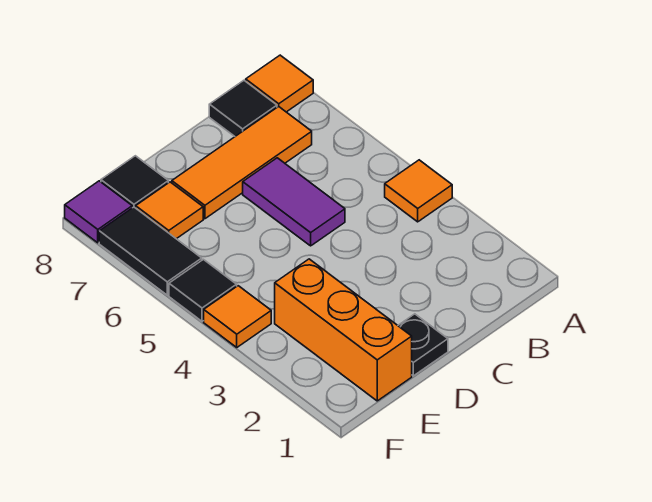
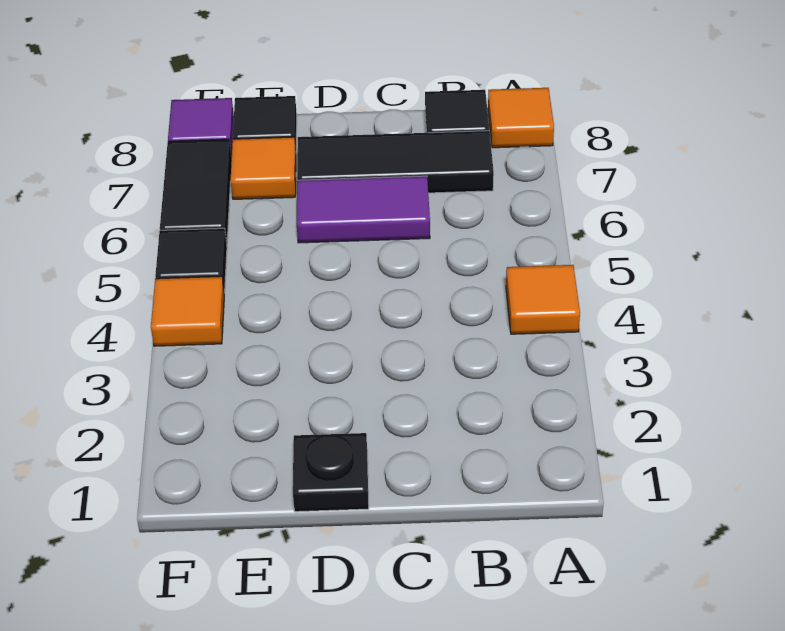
orange 1x3 tile [172,107,312,219] -> black 1x3 tile [297,131,494,193]
purple 1x2 tile [243,158,345,246] -> purple 1x2 tile turned to [297,176,430,243]
orange 1x3 brick [275,259,412,401] -> none

